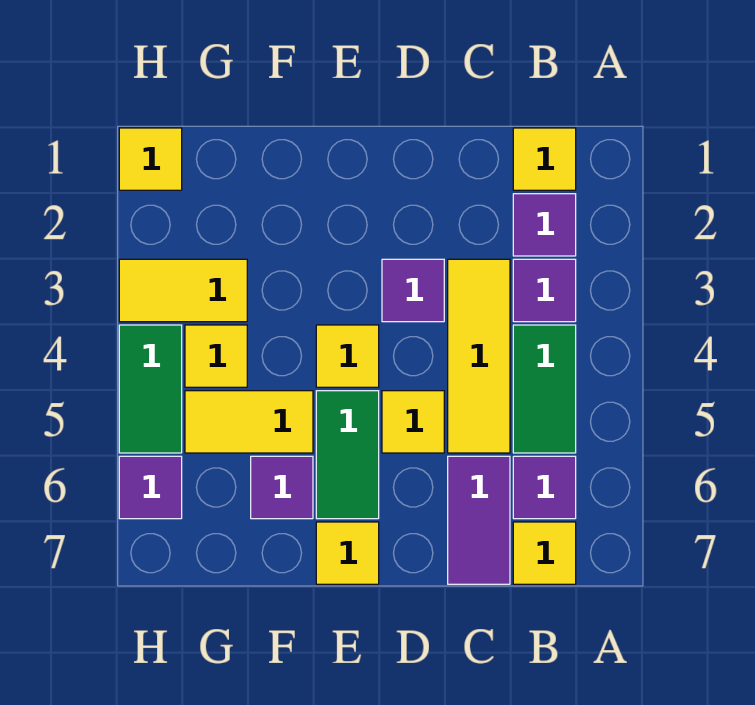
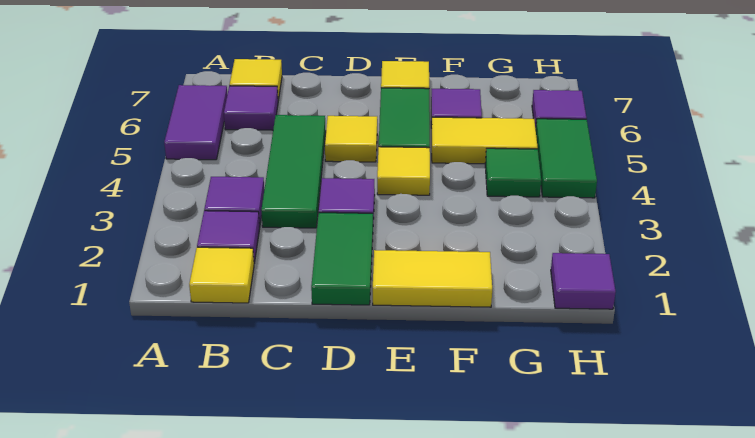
green 1x2 tile [513,325,576,453] -> green 1x2 tile moved to [311,213,373,305]
yellow 1x3 tile [448,259,510,453] -> green 1x3 tile [261,115,326,228]
purple 1x2 tile [448,456,510,584] -> purple 1x2 tile moved to [164,85,227,160]
yellow 1x2 tile [119,259,247,322] -> yellow 1x2 tile moved to [373,250,492,307]
yellow 1x1 tile [185,325,247,387] -> green 1x1 tile [485,148,541,197]
yellow 1x1 tile [119,128,182,190] -> purple 1x1 tile [551,253,616,309]

